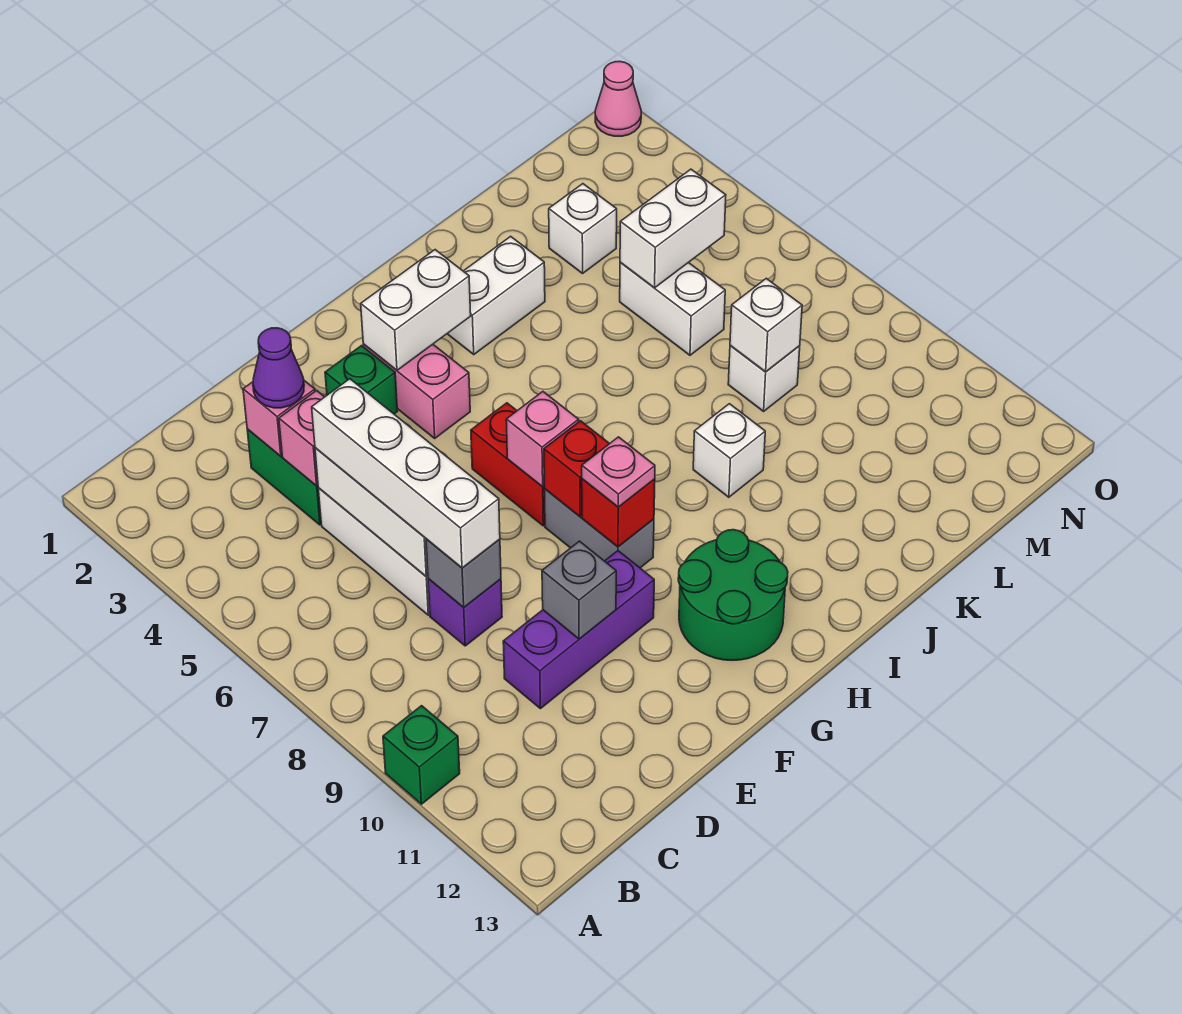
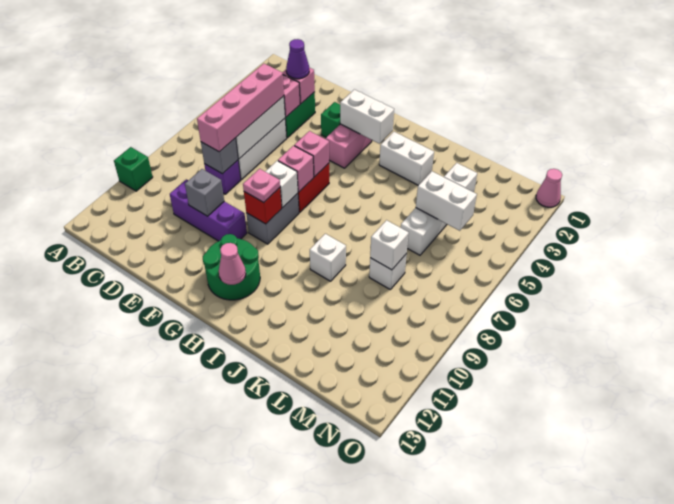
white 1x4 brick [312,379,500,568] -> pink 1x4 brick [197,64,284,152]
none -> pink 1x1 brick [294,131,329,177]
red 1x1 brick [544,421,609,517] -> white 1x1 brick [265,161,298,208]
none -> pink 1x1 cone [219,243,246,285]

